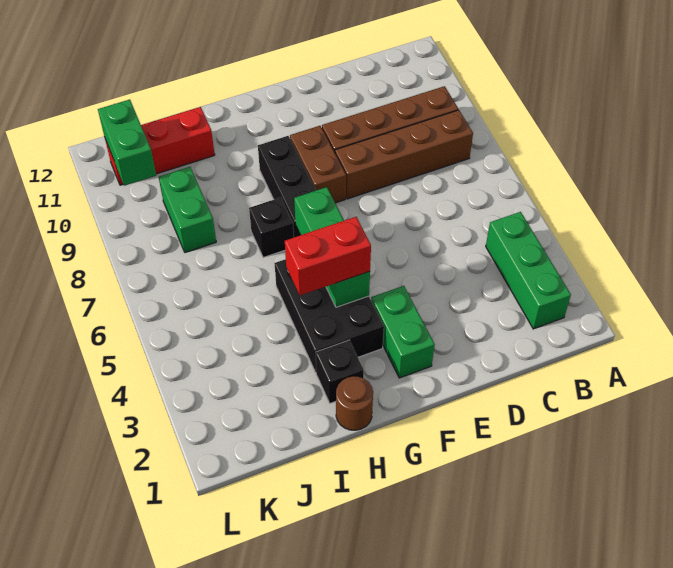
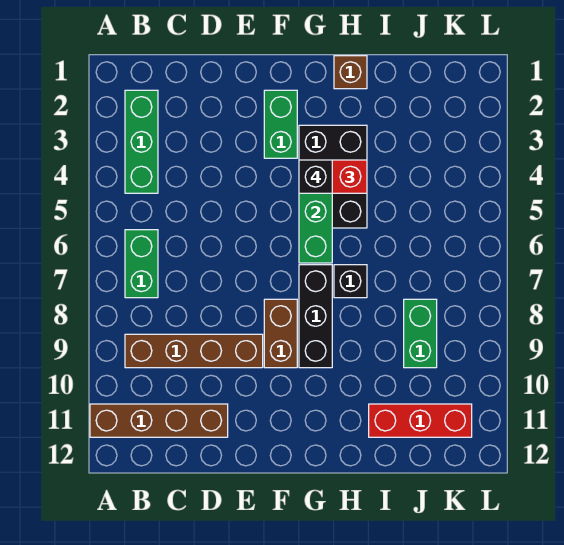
brown 1x4 brick [335,110,473,199] -> brown 1x4 brick moved to [90,404,228,437]
brown 1x1 round brick [336,376,373,430] -> brown 1x1 brick [334,56,367,89]
black 1x1 brick [316,340,364,403] -> black 1x1 brick moved to [299,160,332,193]
green 1x2 brick [98,100,156,186] -> green 1x2 brick moved to [125,230,158,298]

